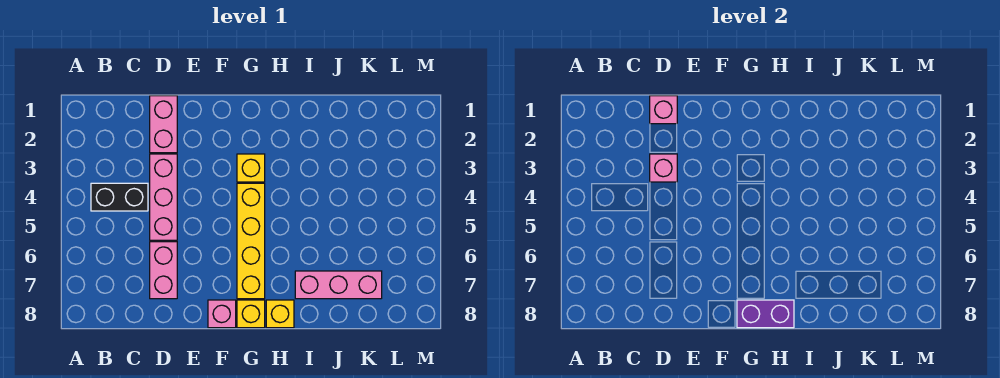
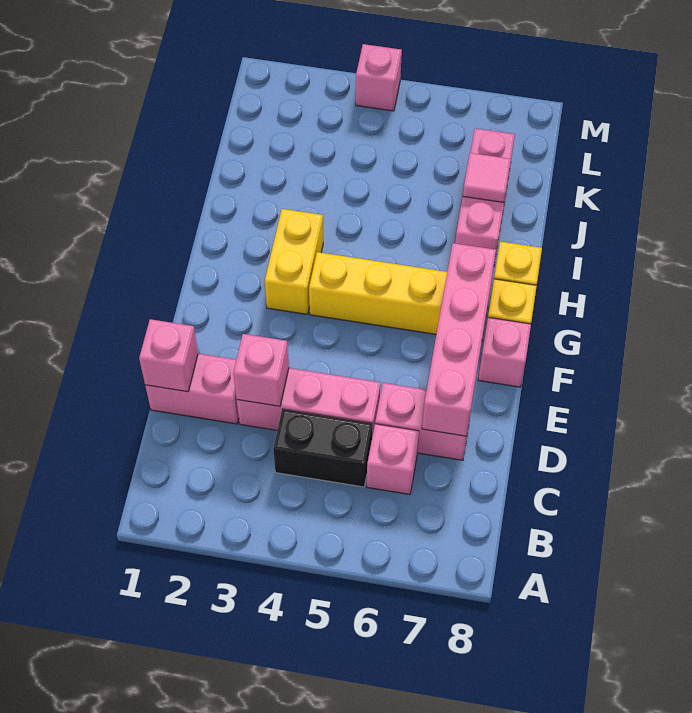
black 1x2 brick [91,183,148,211] -> black 1x2 brick turned to [273,409,373,487]
none -> pink 1x1 brick [367,424,419,495]
none -> pink 1x4 brick [422,243,496,436]
yellow 1x1 brick [237,154,265,182] -> yellow 1x2 brick [265,209,323,314]
purple 1x2 brick [737,300,794,328] -> none
none -> pink 1x1 tile [463,153,511,202]
none -> pink 1x1 brick [356,44,402,111]

